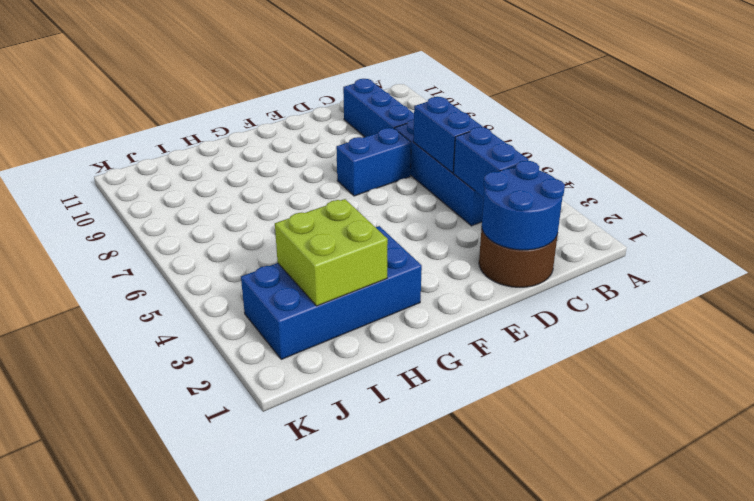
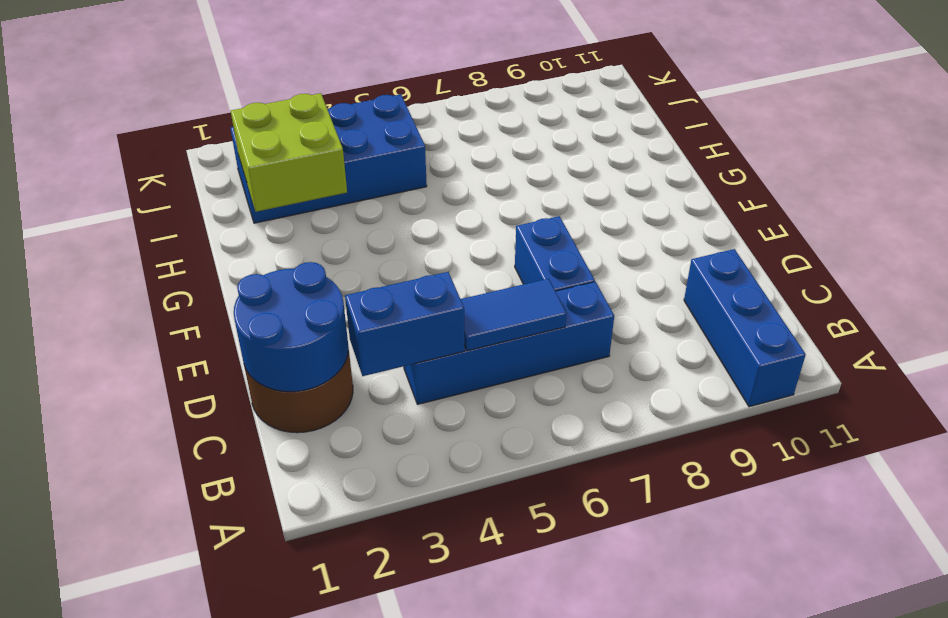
blue 1x2 brick [413,97,482,173] -> blue 1x2 tile [461,279,566,351]
blue 1x3 brick [343,79,414,137] -> blue 1x3 brick turned to [684,249,806,407]
blue 2x4 brick [241,226,422,359] -> blue 2x4 brick turned to [230,94,427,223]

